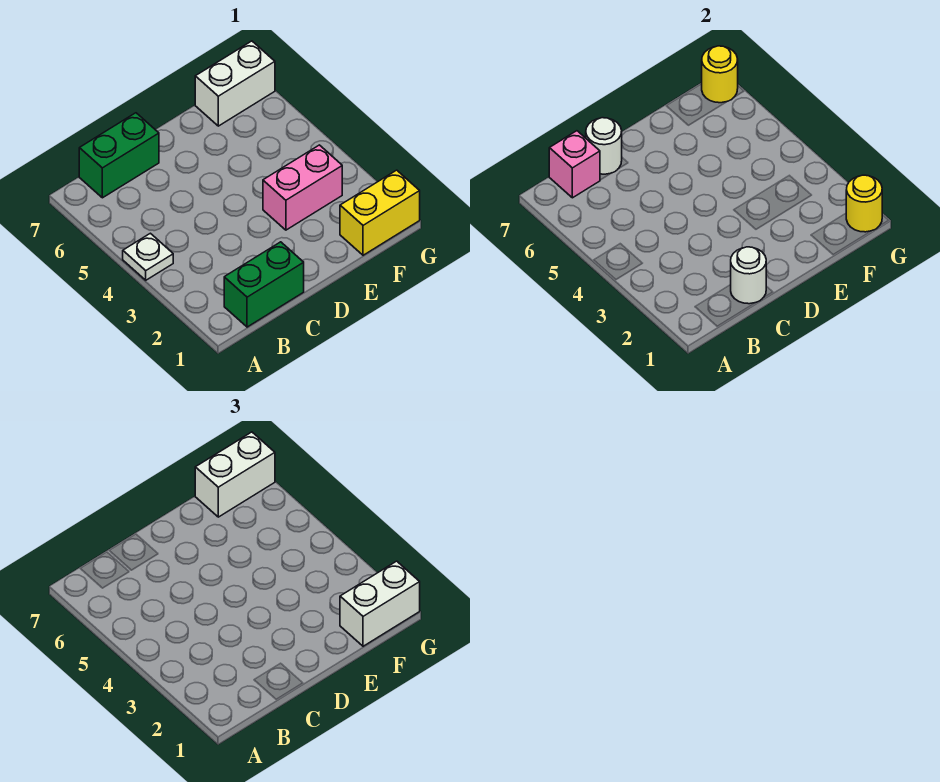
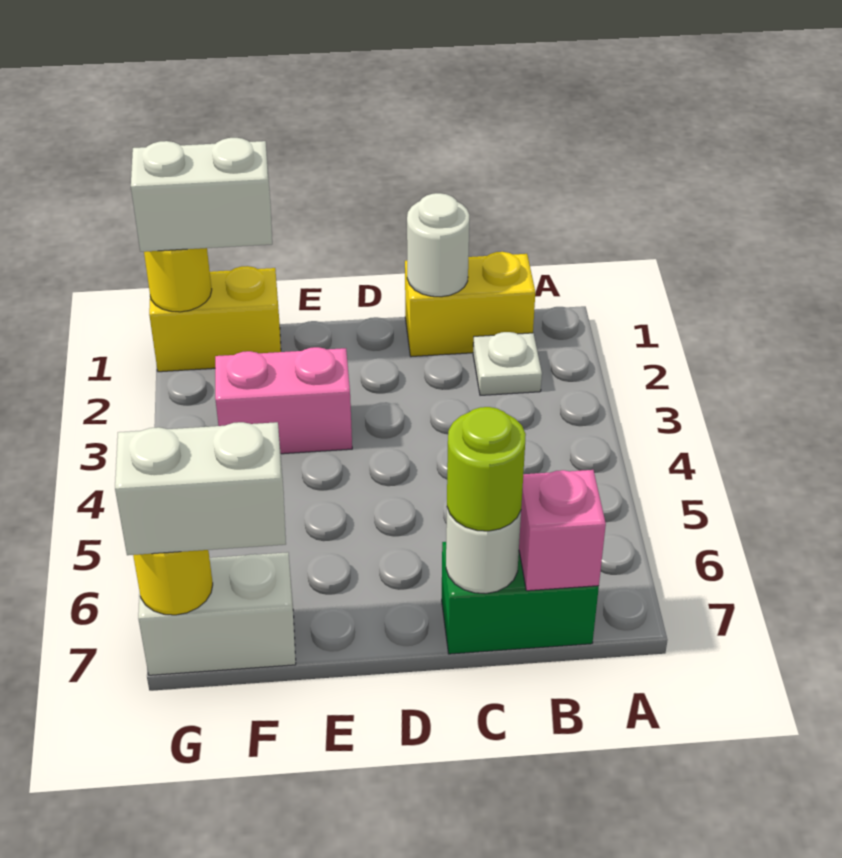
white 1x1 plate [123,233,173,280] -> white 1x1 plate moved to [473,332,542,395]
green 1x2 brick [224,242,304,327] -> yellow 1x2 brick [405,252,535,357]
none -> lime 1x1 round brick [447,407,526,531]

